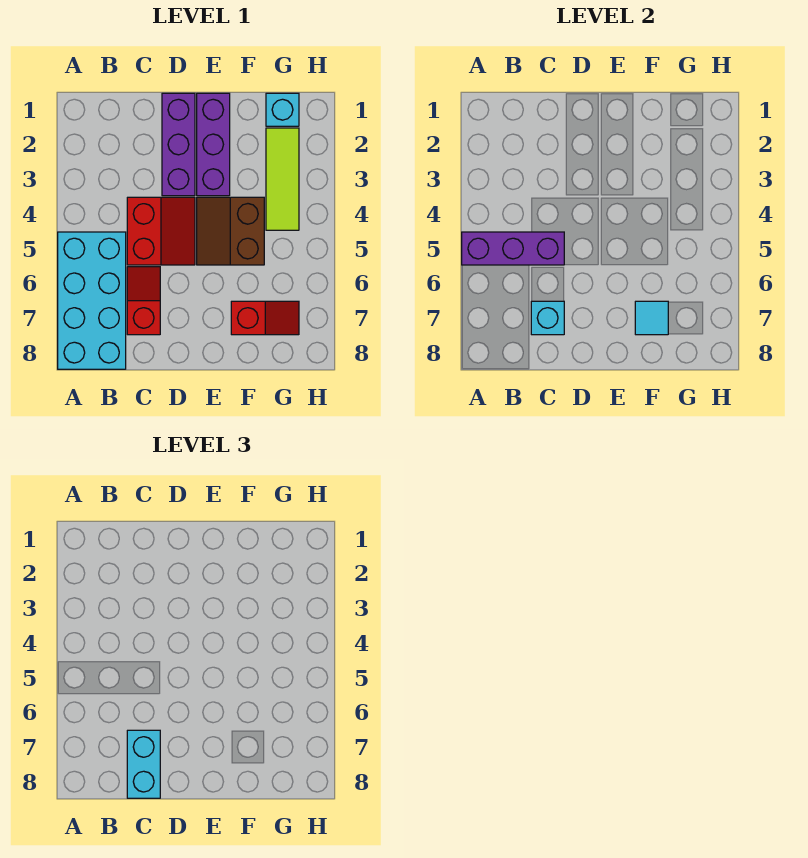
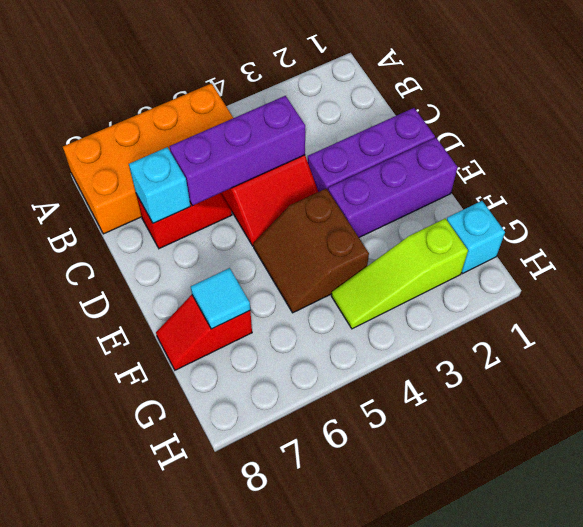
cyan 2x4 brick [58,232,126,369] -> orange 2x4 brick [63,83,233,234]
purple 1x3 brick [462,232,564,265] -> purple 1x3 brick turned to [170,96,305,206]
cyan 1x2 brick [127,730,160,798] -> none
brown 2x2 slope [197,197,264,265] -> brown 2x2 slope turned to [253,188,369,313]
red 1x2 slope [231,301,299,335] -> red 1x2 slope turned to [156,295,252,370]
lime 1x3 tile [266,128,299,230] -> lime 1x3 slope [331,218,468,329]

